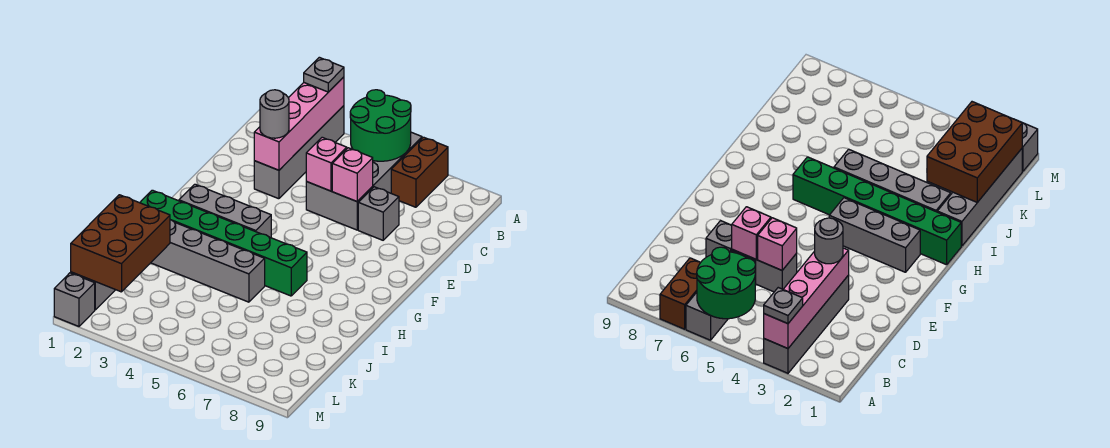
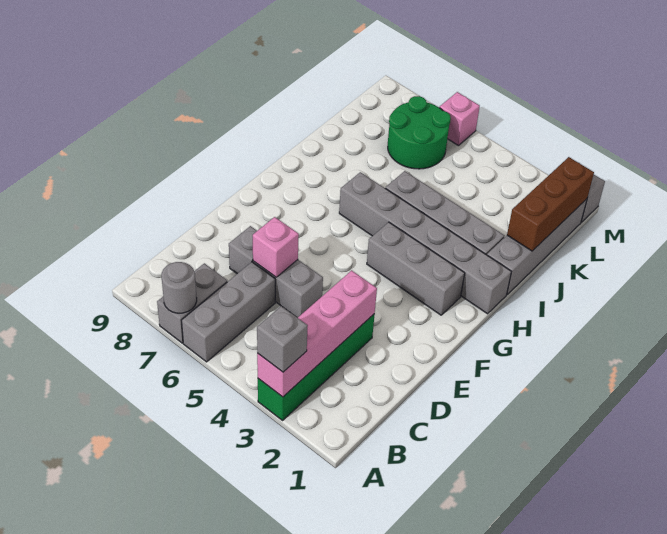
grey 1x4 brick [254,106,344,199] -> green 1x4 brick [258,314,375,420]
grey 1x1 plate [304,57,344,92] -> grey 1x1 brick [257,306,308,372]
green 2x2 round brick [350,90,411,161] -> green 2x2 round brick moved to [388,96,451,169]
brown 1x2 brick [391,137,448,207] -> grey 1x2 brick [157,263,227,343]
grey 1x1 round brick [260,90,289,138] -> grey 1x1 round brick moved to [162,262,197,313]
pink 1x1 brick [306,137,347,191] -> pink 1x1 brick moved to [439,92,480,146]
green 1x6 brick [140,190,307,296] -> grey 1x6 brick [339,172,511,314]
brown 2x3 brick [71,195,170,292] -> brown 1x3 brick [507,157,594,251]

